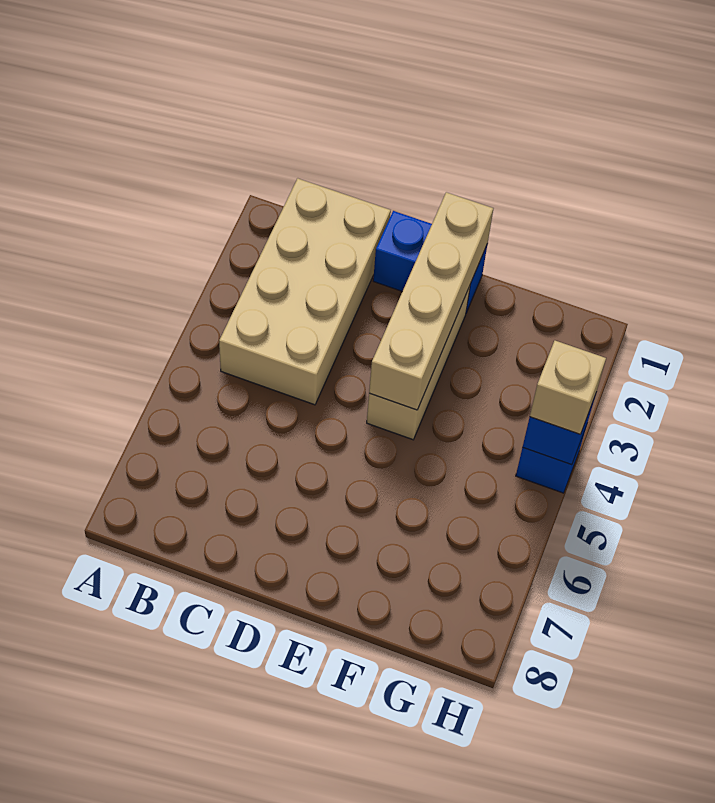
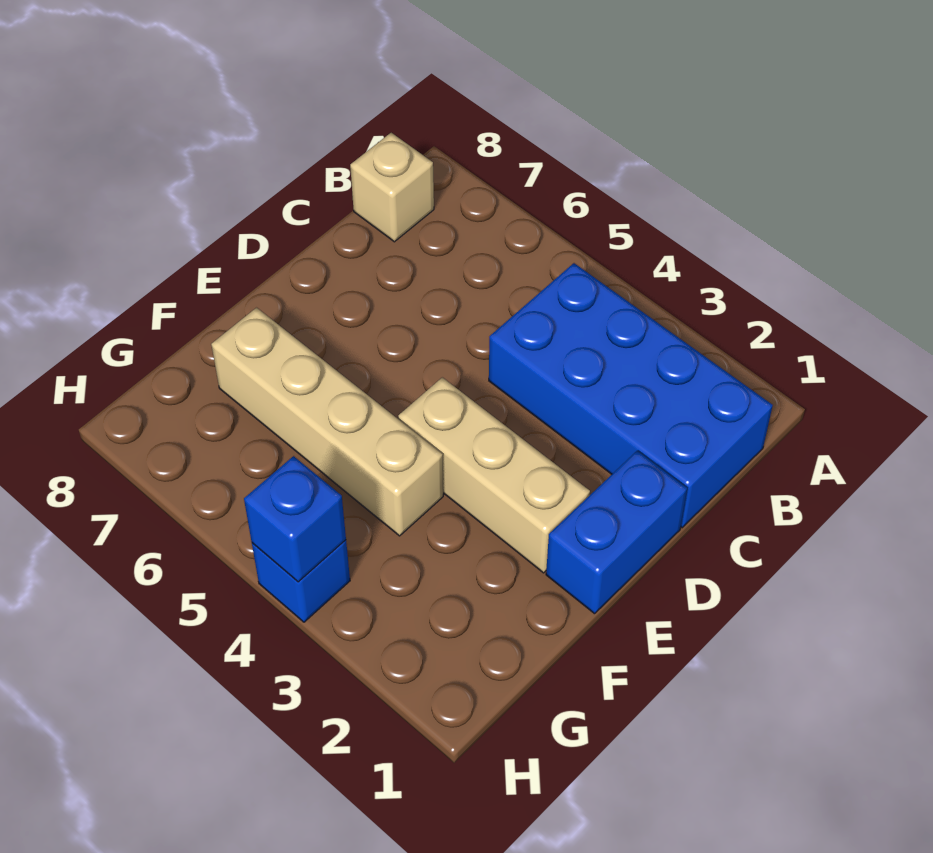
tan 2x4 brick [219,178,391,405] -> blue 2x4 brick [489,263,773,528]
tan 1x4 brick [369,192,493,410] -> tan 1x4 brick moved to [211,308,443,536]
tan 1x1 brick [530,341,606,434] -> tan 1x1 brick moved to [350,133,434,242]

